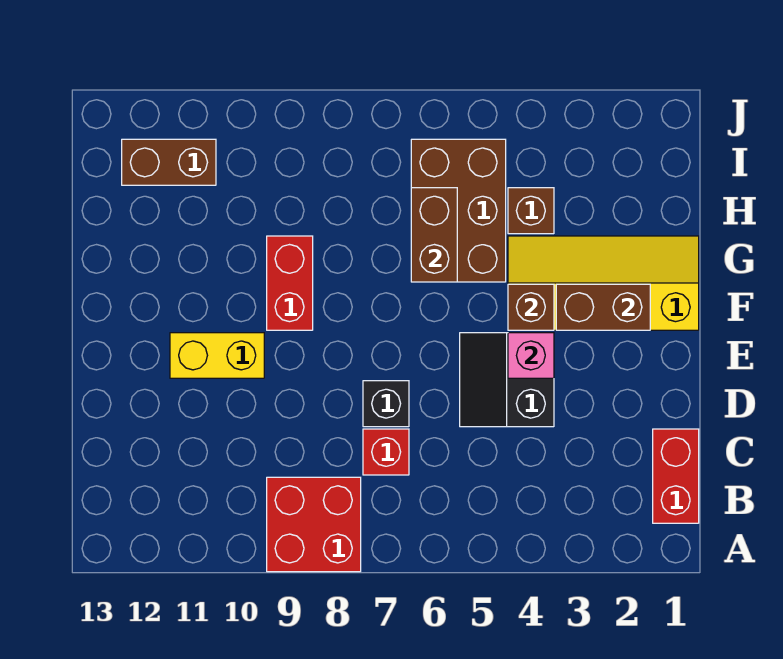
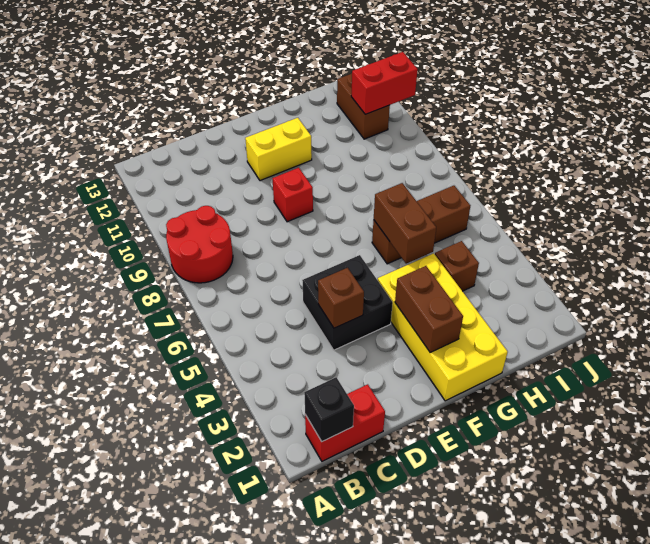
red 2x2 brick [267,477,361,572] -> red 2x2 round brick [166,206,233,283]
red 1x1 brick [363,429,409,475] -> red 1x1 brick moved to [272,168,313,222]
black 2x2 slope [460,333,554,427] -> black 2x2 brick [302,255,393,350]
black 1x1 brick [363,381,409,427] -> black 1x1 brick moved to [304,377,354,442]
pink 1x1 brick [508,333,554,378] -> none
yellow 1x2 brick [170,333,264,378] -> yellow 1x2 brick turned to [245,118,312,181]
yellow 2x4 slope [508,236,699,330] -> yellow 2x4 brick [378,253,508,401]
brown 1x1 brick [508,284,554,330] -> brown 1x1 brick moved to [318,268,364,328]
red 1x2 brick [267,236,313,330] -> red 1x2 brick moved to [351,52,418,114]
brown 2x3 brick [411,139,506,282] -> brown 1x3 brick [372,186,470,264]
brown 1x2 brick [411,188,457,282] -> brown 1x2 brick turned to [374,183,436,264]

